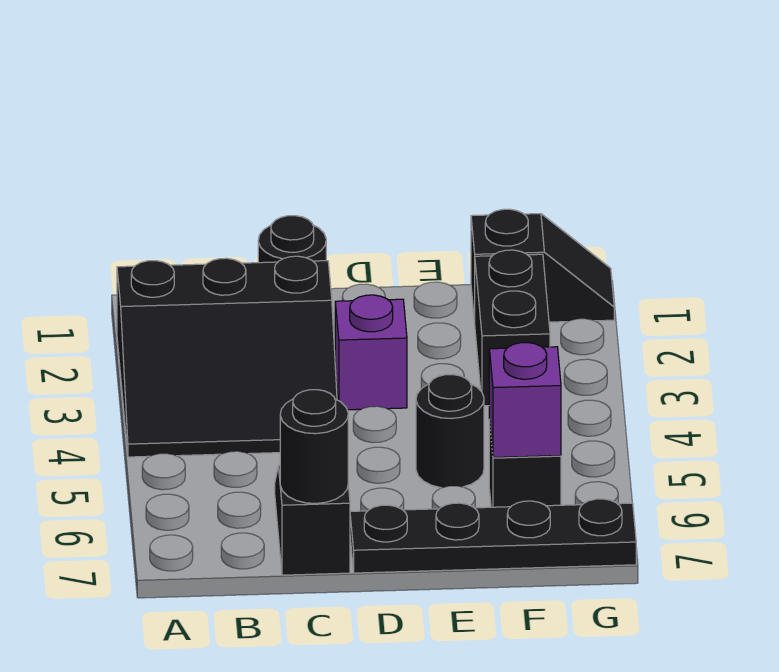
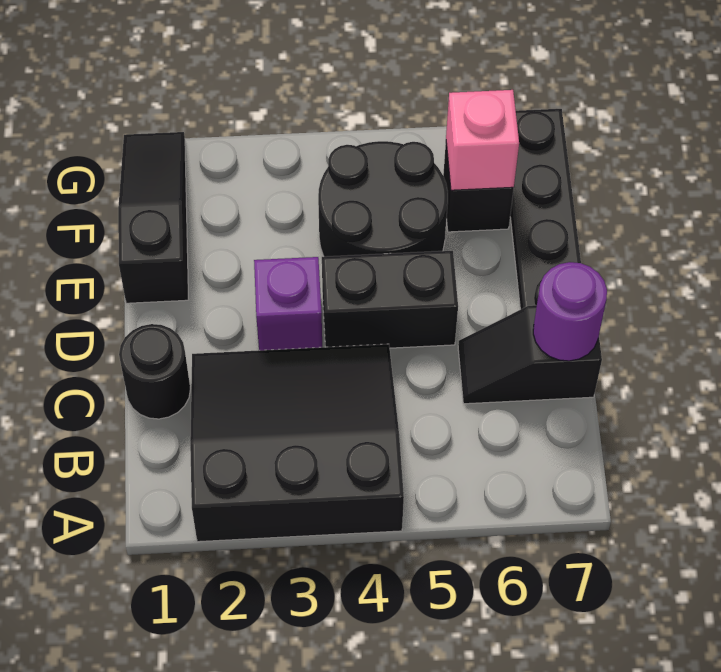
black 3x3 slope [117,256,337,457] -> black 3x3 slope turned to [190,344,404,542]
black 1x1 round brick [280,390,348,504] -> purple 1x1 round brick [533,262,607,361]
black 1x1 round brick [416,375,484,488] -> black 2x2 round brick [318,141,448,257]
black 1x2 slope [471,209,614,322] -> black 1x3 slope [118,132,188,303]
black 1x2 brick [475,250,550,406] -> black 1x2 brick moved to [322,250,458,348]
purple 1x1 brick [489,343,561,457] -> pink 1x1 brick [446,90,519,190]

